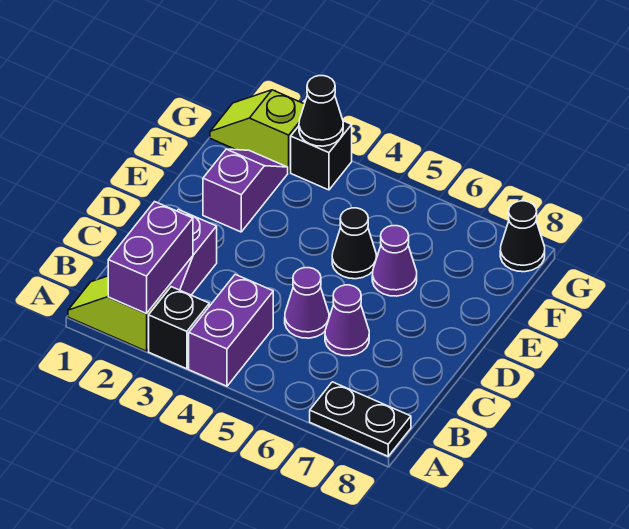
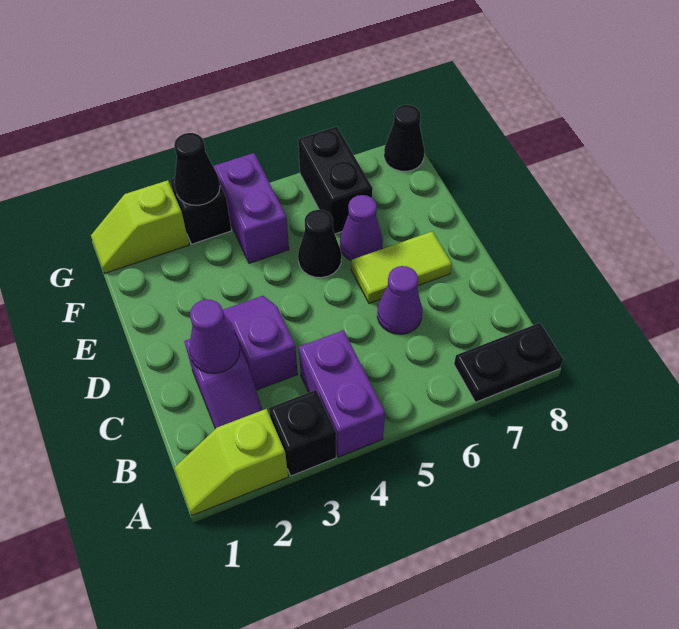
purple 1x2 brick [108,202,193,313] -> purple 1x2 brick moved to [214,153,289,263]
purple 1x1 cone [285,268,329,338] -> purple 1x1 cone moved to [189,299,240,373]
none -> lime 1x2 tile [351,232,452,303]
purple 1x2 slope [203,149,288,232] -> purple 1x2 slope moved to [223,296,298,390]
none -> black 1x2 brick [298,127,373,234]

